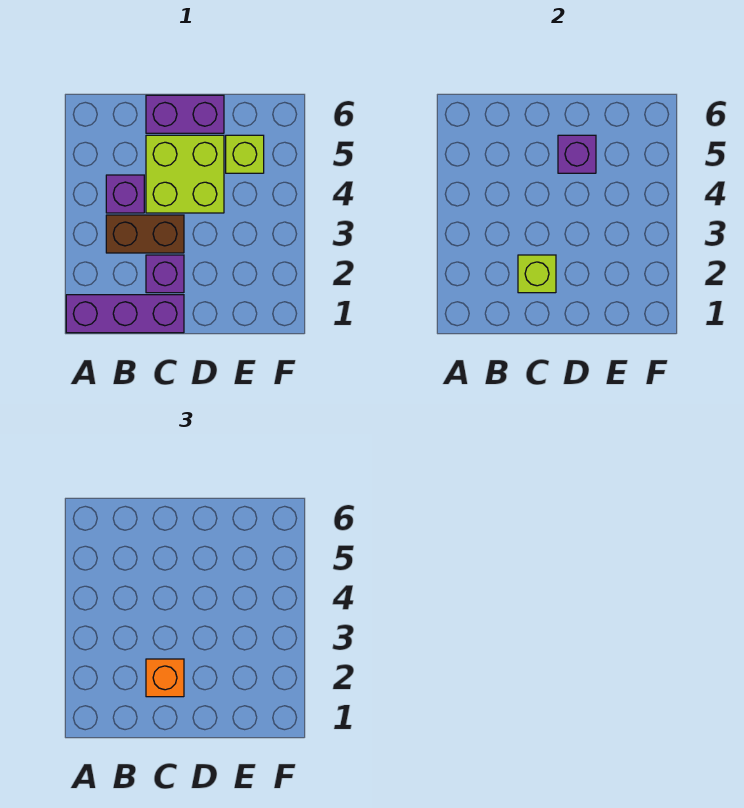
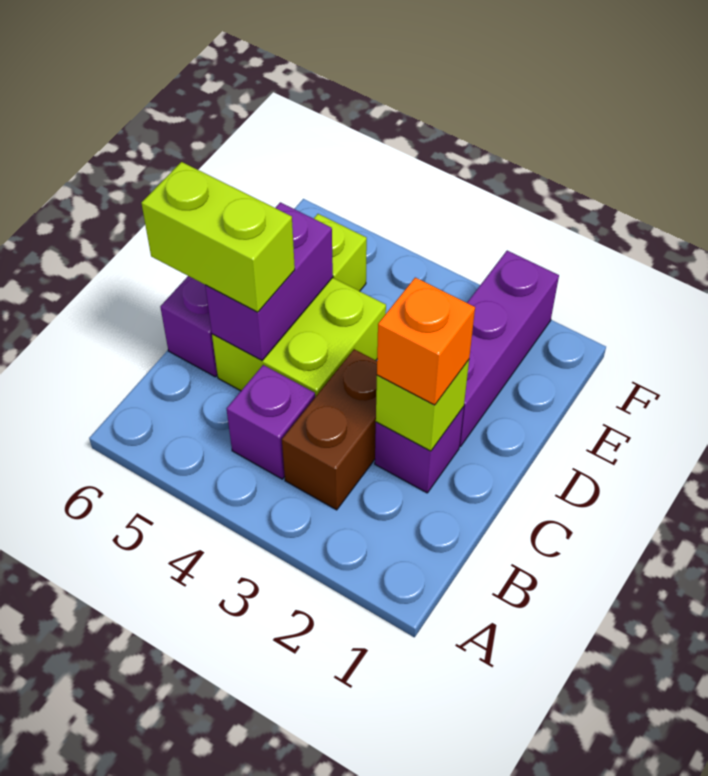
purple 1x3 brick [66,295,184,333] -> purple 1x3 brick moved to [459,251,559,447]
none -> lime 1x2 brick [141,162,295,312]
purple 1x1 brick [558,135,596,173] -> purple 1x2 brick [205,202,333,360]

